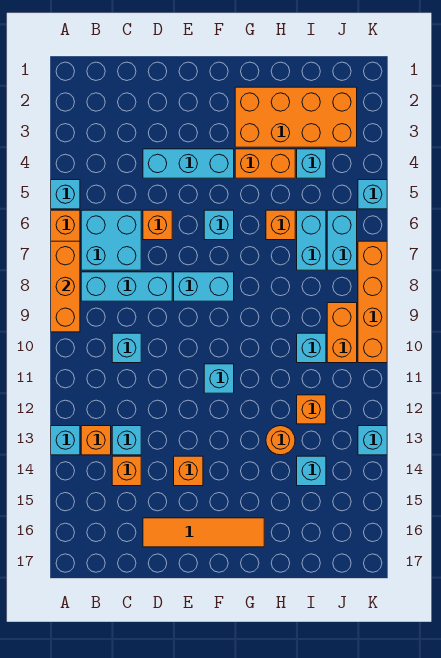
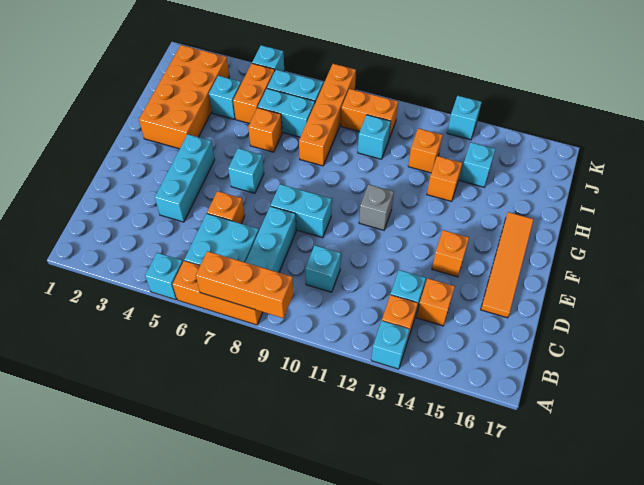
cyan 1x2 brick [174,272,234,301] -> cyan 1x2 brick turned to [270,184,332,238]
cyan 1x1 brick [204,364,234,393] -> grey 1x1 brick [359,184,394,230]
orange 1x2 brick [235,149,295,178] -> orange 1x2 brick moved to [233,63,275,124]
orange 1x1 round brick [266,426,295,455] -> orange 1x1 brick [427,156,462,201]
orange 1x4 brick [358,241,387,363] -> orange 1x4 brick turned to [299,64,356,166]

